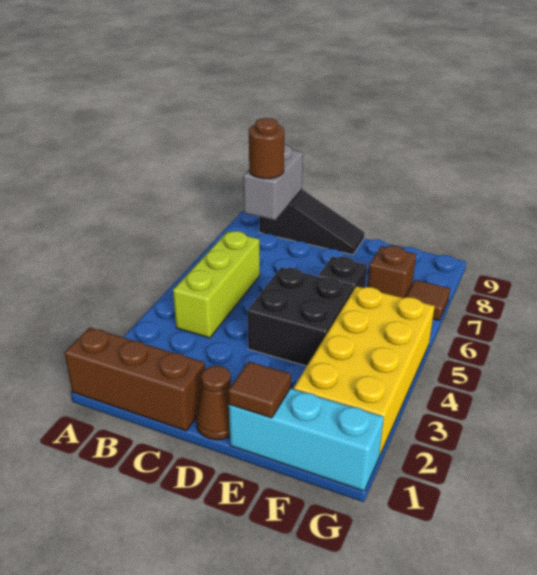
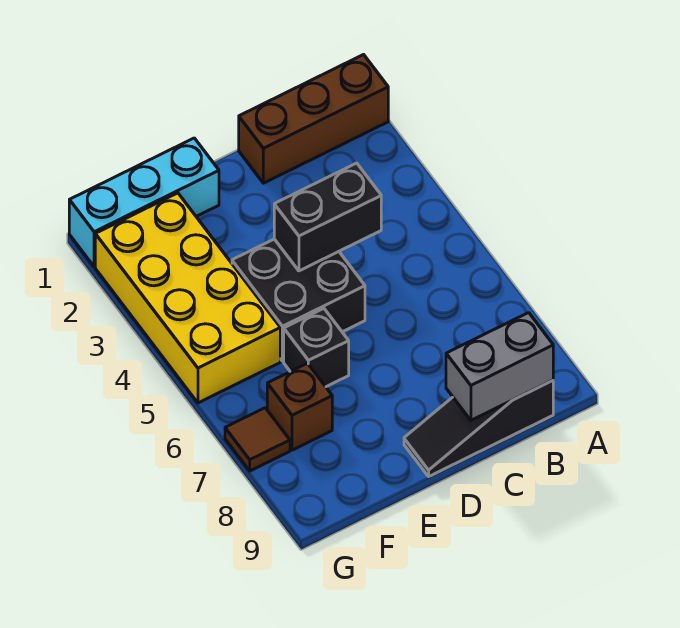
lime 1x3 brick [173,231,260,338] -> none
grey 1x2 brick [243,145,303,220] -> grey 1x2 brick turned to [446,313,553,420]
brown 1x1 round brick [249,118,284,179] -> none
none -> black 1x2 brick [274,163,381,271]
brown 1x1 cone [196,366,231,440] -> none
brown 1x1 tile [228,362,291,418] -> none

